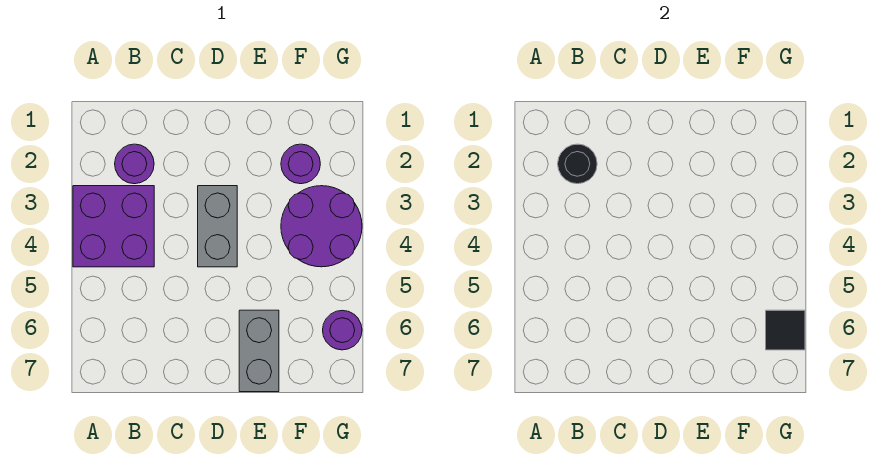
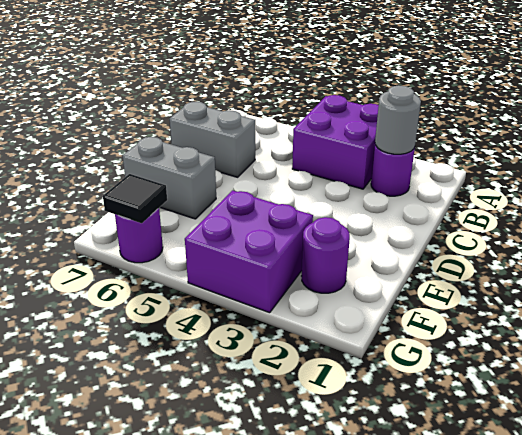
black 1x1 round brick [558,144,597,184] -> grey 1x1 round brick [375,85,421,154]
grey 1x2 brick [198,186,237,267] -> grey 1x2 brick moved to [170,102,255,177]
purple 2x2 round brick [281,186,362,267] -> purple 2x2 brick [185,190,313,313]

